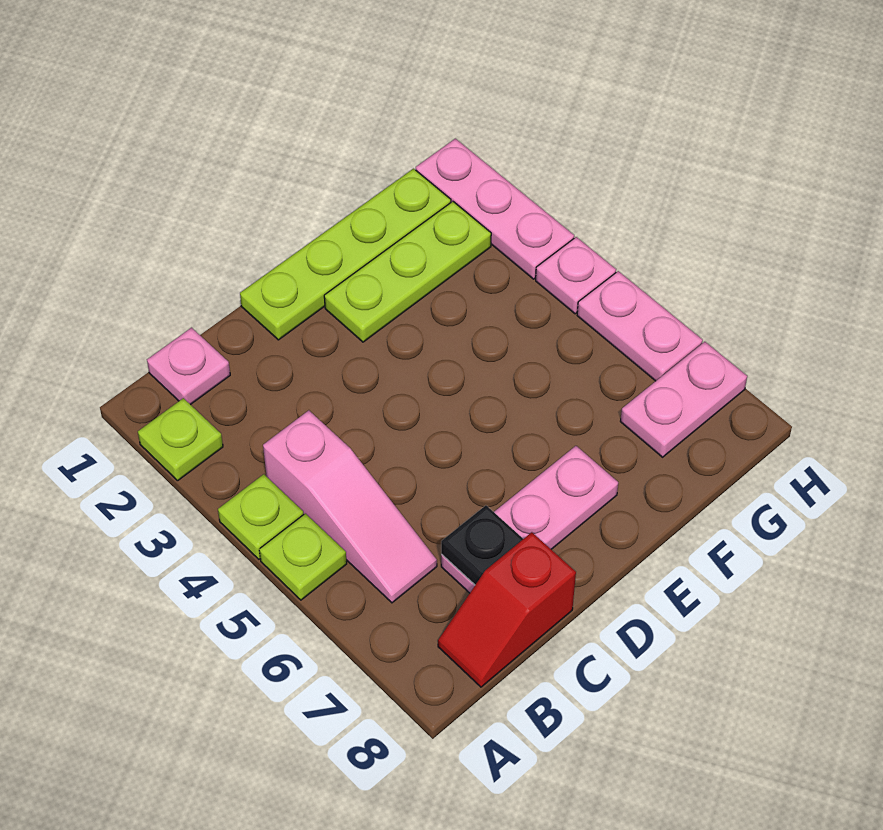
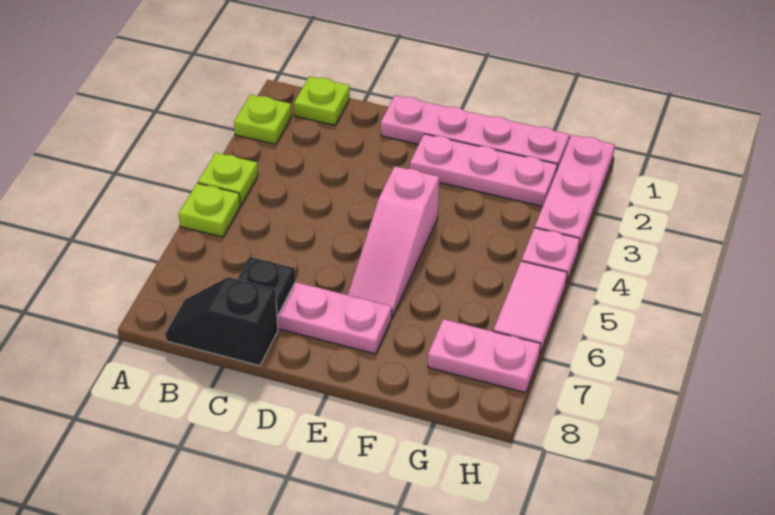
pink 1x1 plate [147,328,230,405] -> lime 1x1 plate [294,76,350,125]
pink 1x3 slope [263,410,437,603] -> pink 1x3 slope moved to [348,166,439,317]
red 1x2 slope [438,532,576,687] -> black 1x2 slope [165,277,278,366]
lime 1x4 plate [240,169,451,340] -> pink 1x4 plate [381,95,569,169]
lime 1x3 plate [324,201,491,342] -> pink 1x3 plate [410,134,557,207]
pink 1x2 plate [577,271,703,381] -> pink 1x2 tile [493,261,567,354]

